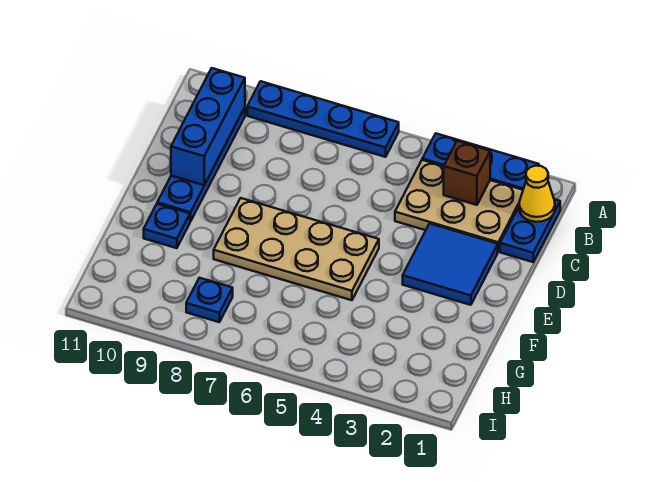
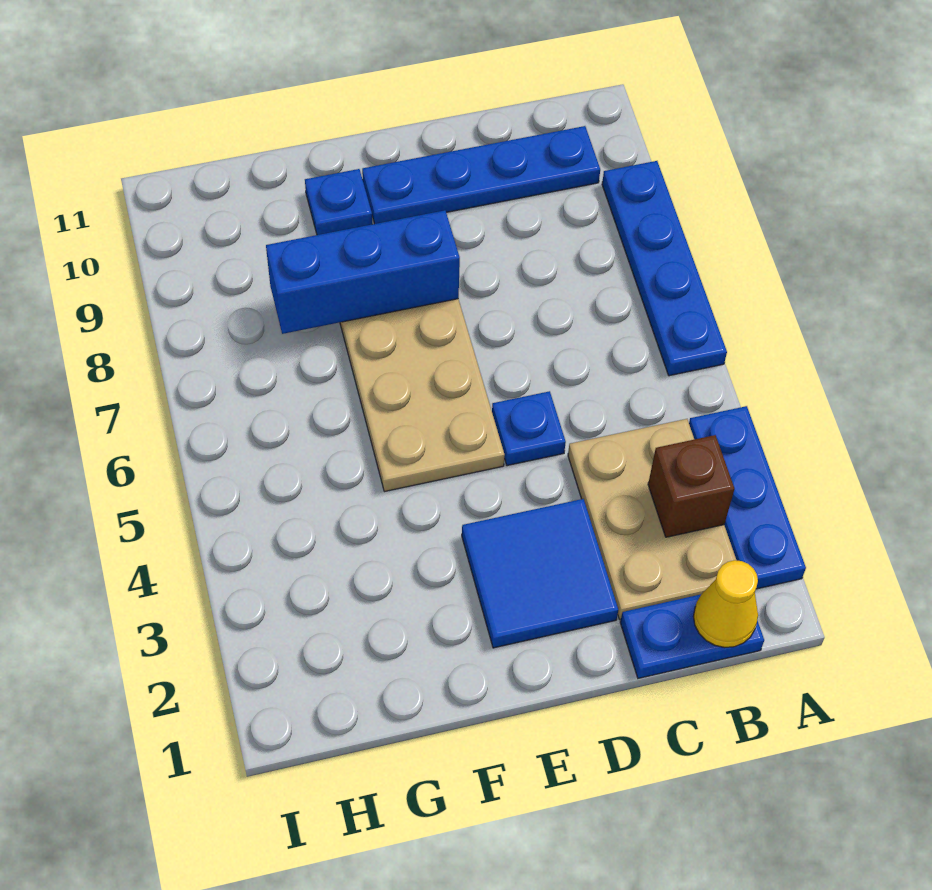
blue 1x3 brick [171,68,245,185] -> blue 1x3 brick moved to [266,210,460,334]
blue 1x1 plate [186,278,233,322] -> blue 1x1 plate moved to [492,391,566,466]

